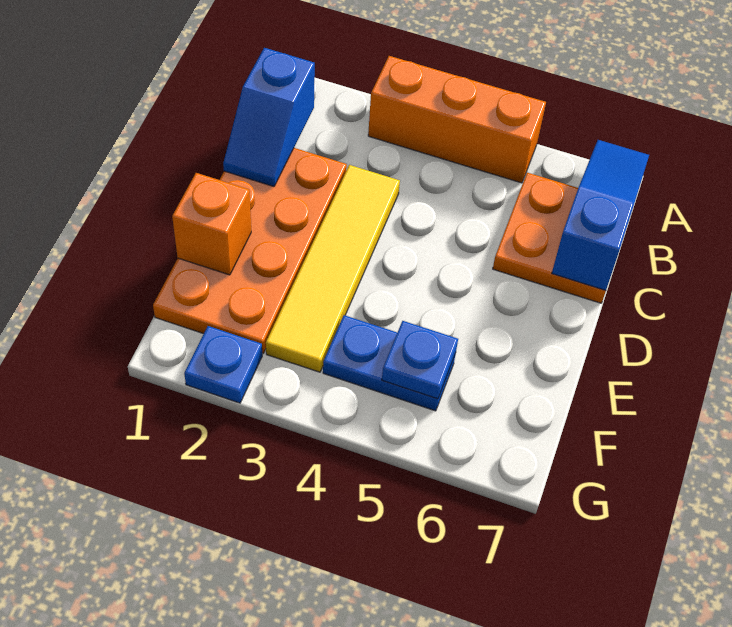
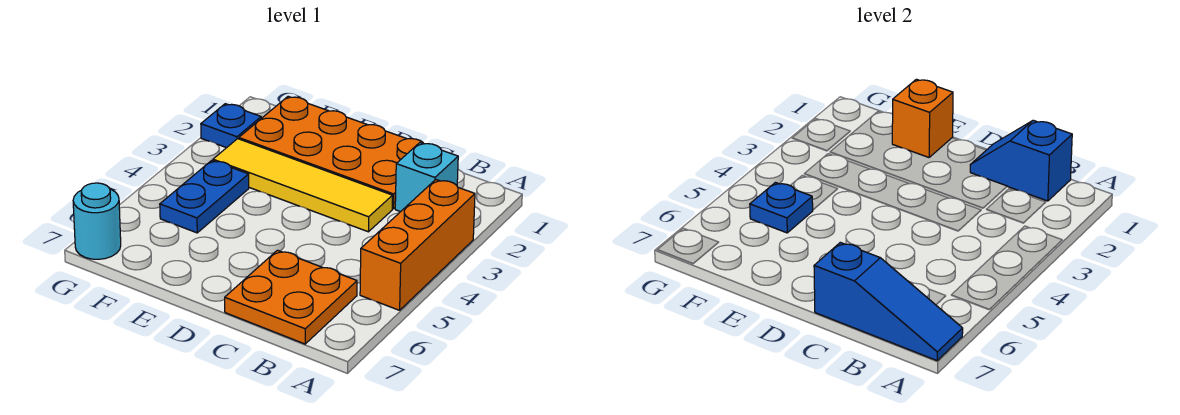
none -> cyan 1x1 brick [395,143,458,212]
none -> cyan 1x1 round brick [73,183,121,259]

